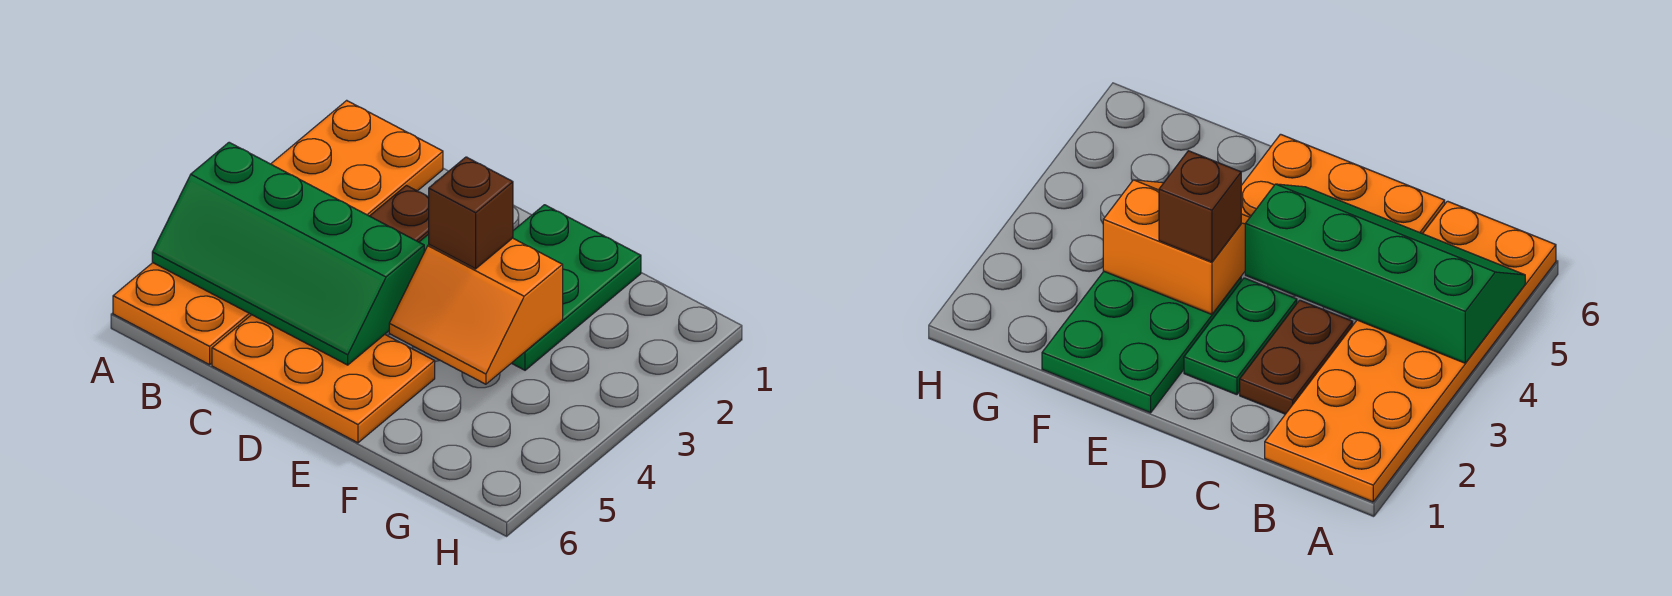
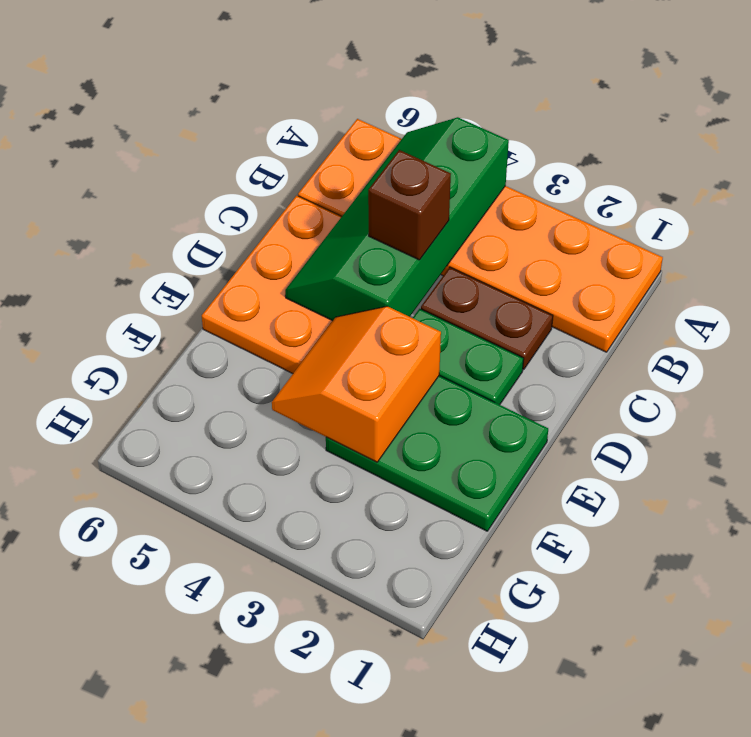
brown 1x1 brick [429,157,513,269] -> brown 1x1 brick moved to [368,150,451,260]

